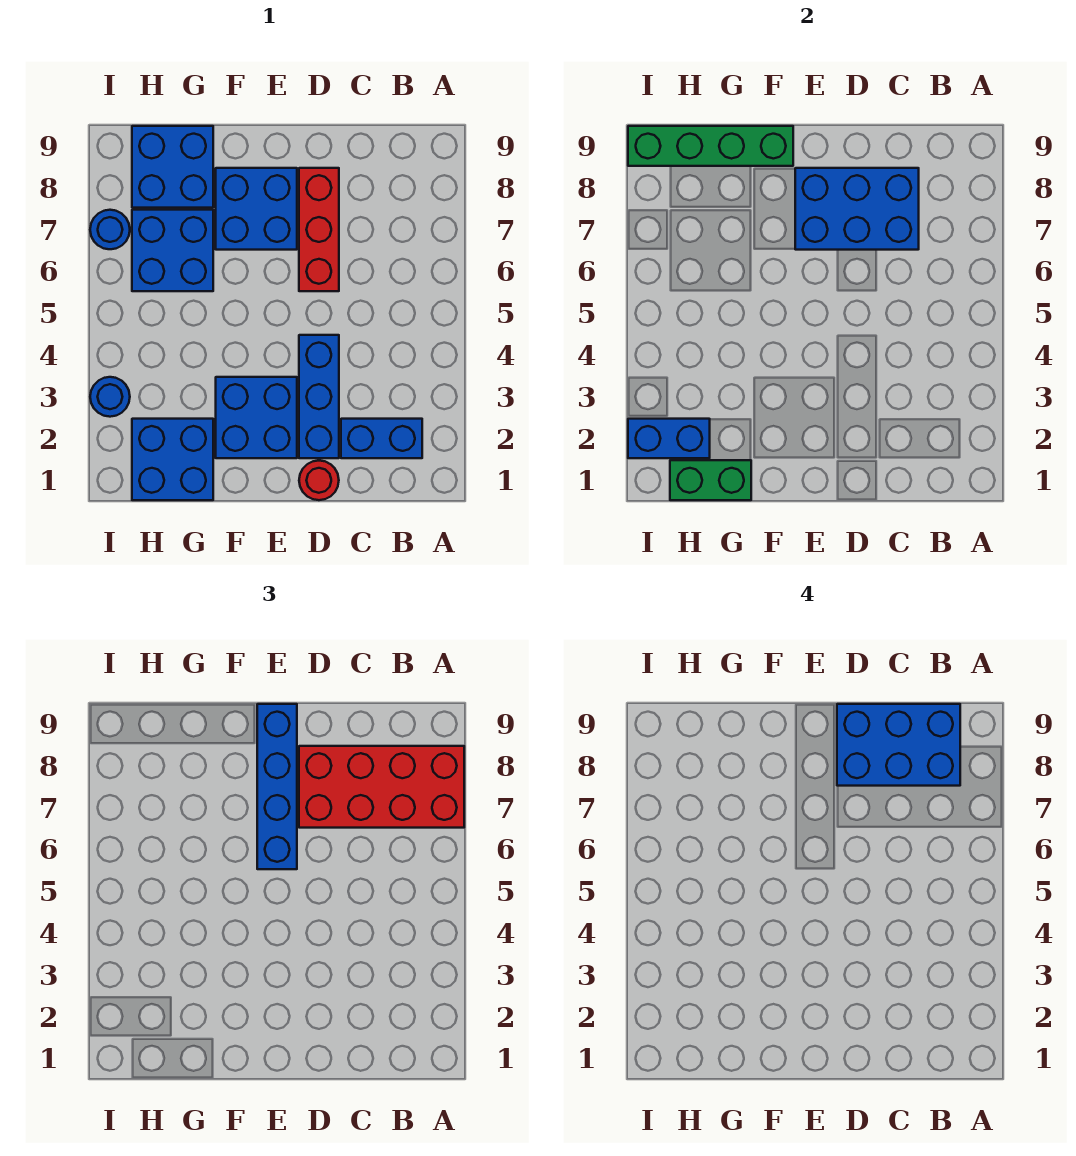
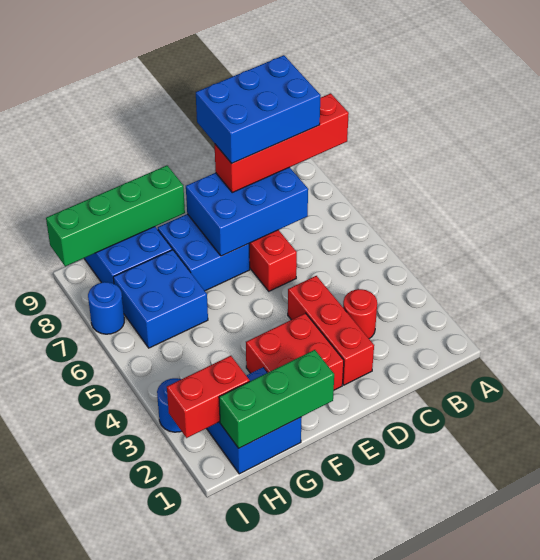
red 2x4 brick [299,746,464,828] -> red 1x4 brick [215,93,349,192]
blue 1x2 brick [341,419,422,458] -> none
red 1x1 round brick [299,461,339,500] -> red 1x1 round brick moved to [343,289,377,339]
blue 1x3 brick [299,335,339,458] -> red 1x3 brick [288,276,374,385]
blue 2x2 brick [216,377,297,458] -> red 2x2 brick [246,313,344,390]
blue 1x4 brick [257,704,297,869] -> none
green 1x2 brick [670,460,751,500] -> green 1x3 brick [219,350,334,448]
blue 1x2 brick [628,419,710,458] -> red 1x2 brick [167,356,250,438]

